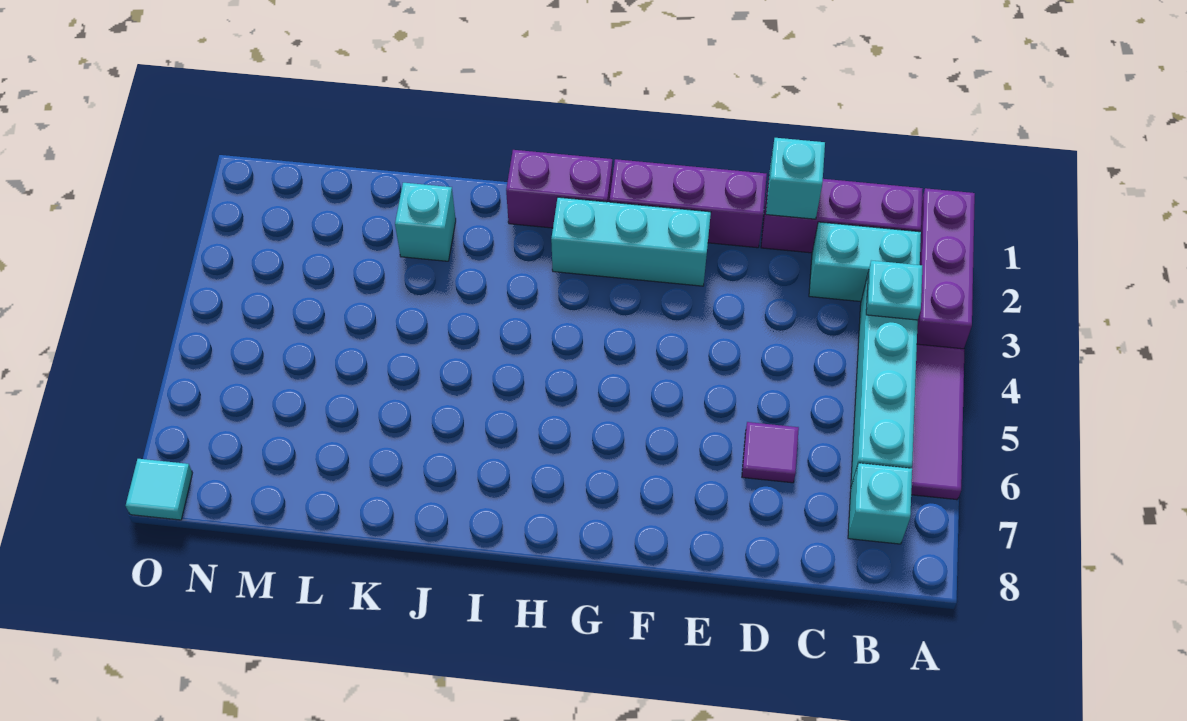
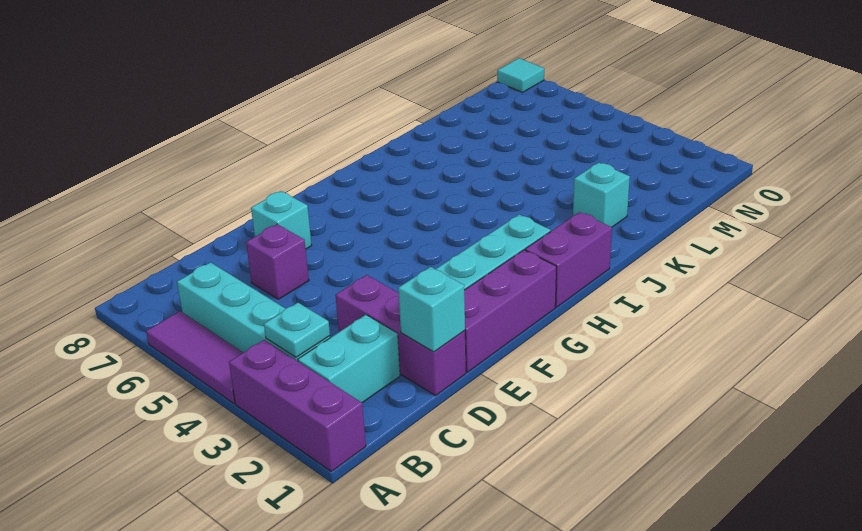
purple 1x3 brick [761,179,923,253] -> purple 1x3 brick turned to [335,275,466,396]
cyan 1x1 brick [848,463,912,544] -> cyan 1x1 brick moved to [251,191,312,249]
purple 1x1 tile [742,422,799,483] -> purple 1x1 brick [246,224,309,299]

